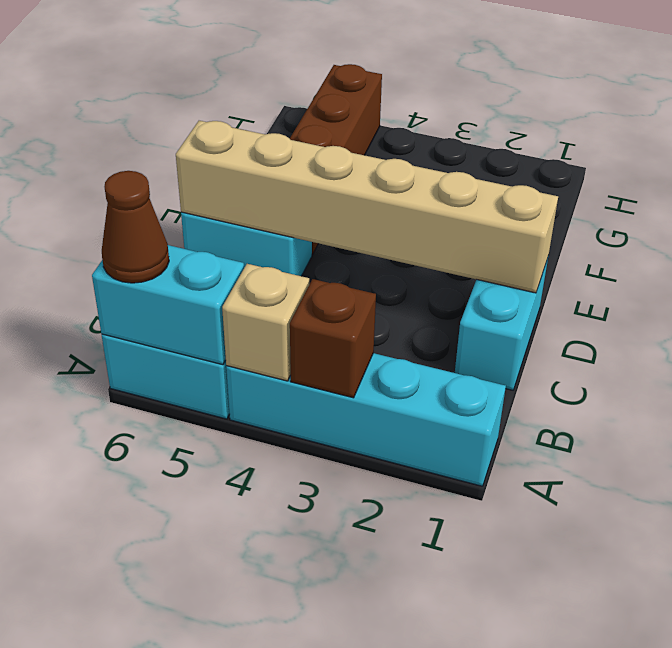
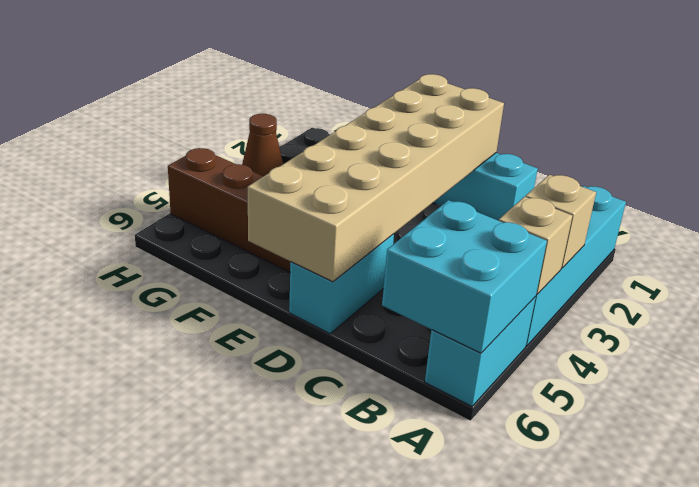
brown 1x1 brick [290,279,376,398] -> tan 1x1 brick [526,175,596,268]
cyan 1x2 brick [92,245,244,365] -> cyan 2x2 brick [382,200,547,353]
brown 1x1 cone [102,171,169,283] -> brown 1x1 cone moved to [242,114,283,176]
tan 1x6 brick [176,121,558,293] -> tan 2x6 brick [248,74,504,282]

